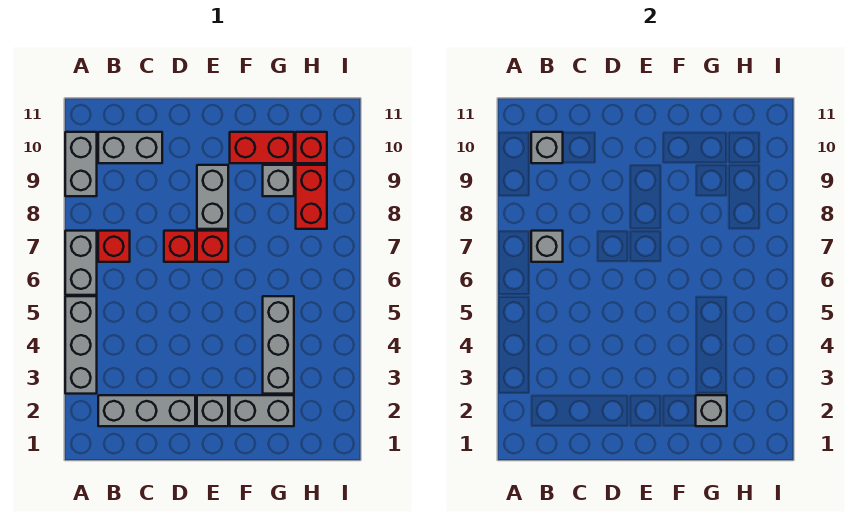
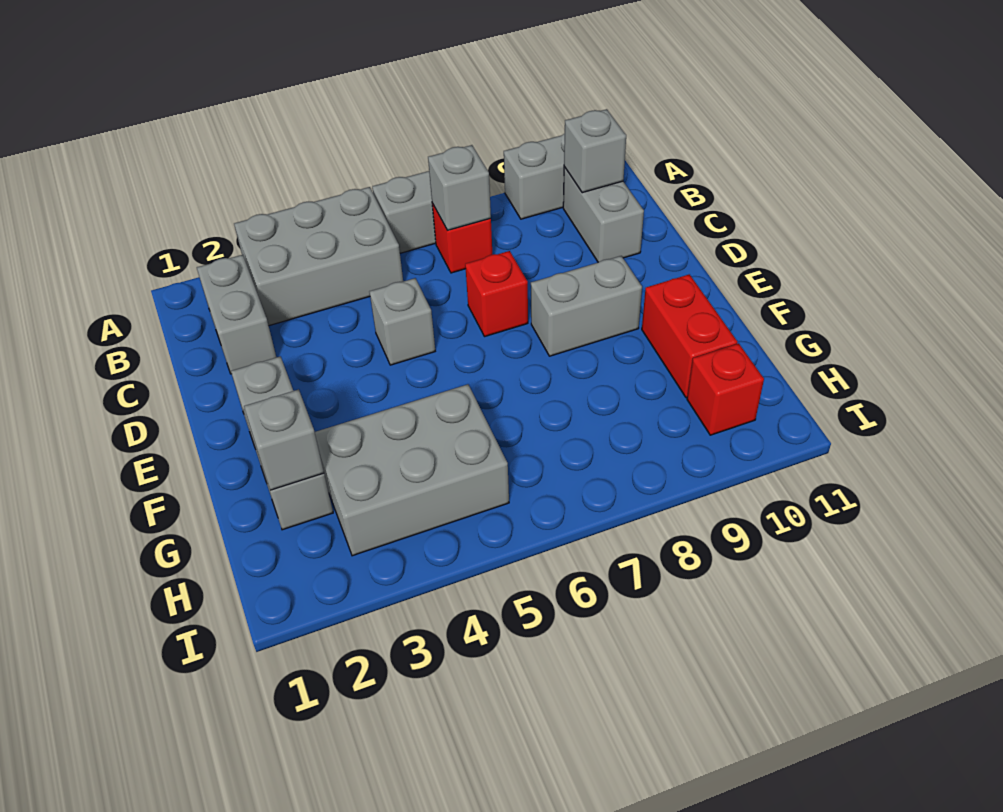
grey 1x3 brick [65,296,97,394] -> grey 2x3 brick [234,187,403,326]
grey 1x3 brick [98,395,195,426] -> grey 1x2 brick [197,255,276,374]
red 1x1 brick [197,231,228,262] -> none
grey 1x3 brick [263,296,294,394] -> grey 2x3 brick [315,384,509,556]
grey 1x1 brick [263,165,294,196] -> grey 1x1 brick moved to [369,278,435,365]
red 1x2 brick [296,165,327,229] -> none

